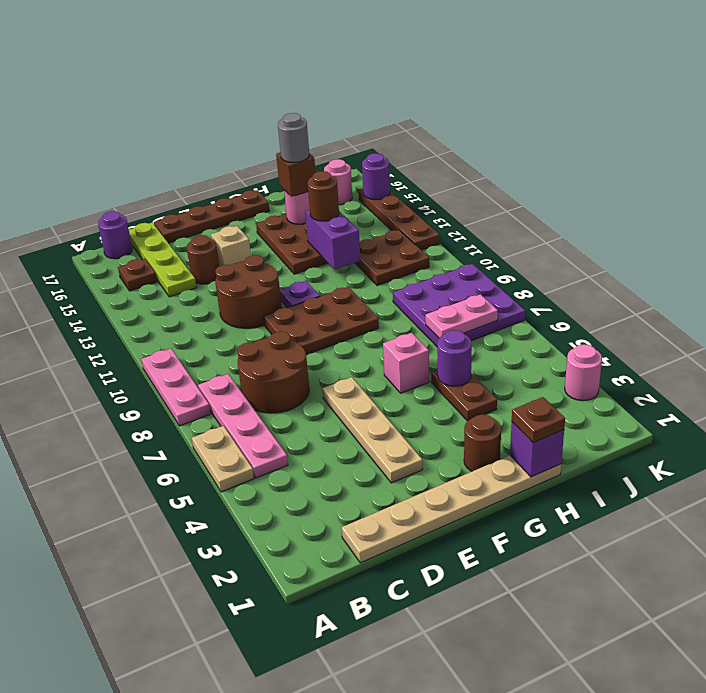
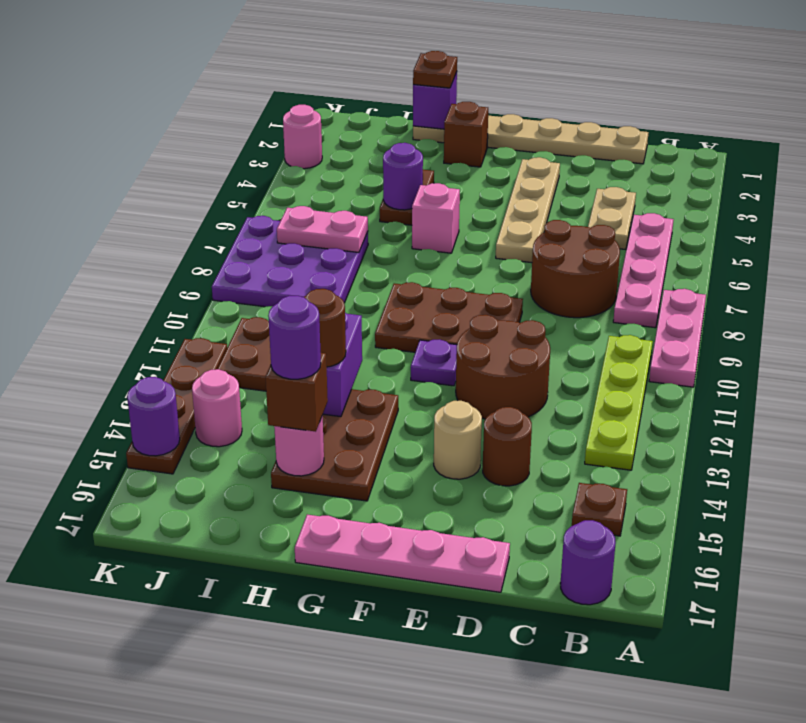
tan 1x2 plate [192,426,254,492] -> tan 1x2 plate moved to [588,187,636,250]
lime 1x4 plate [129,223,197,297] -> lime 1x4 plate moved to [585,335,653,470]
brown 1x4 plate [154,190,269,243] -> pink 1x4 plate [295,515,510,592]
tan 1x1 brick [211,226,251,266] -> tan 1x1 round brick [434,401,482,479]
brown 1x1 round brick [464,414,501,471] -> brown 1x1 brick [444,102,488,167]
grey 1x1 round brick [278,113,309,163] -> purple 1x1 round brick [268,296,321,379]
pink 1x1 round brick [324,159,352,205] -> pink 1x1 round brick moved to [192,369,242,447]

